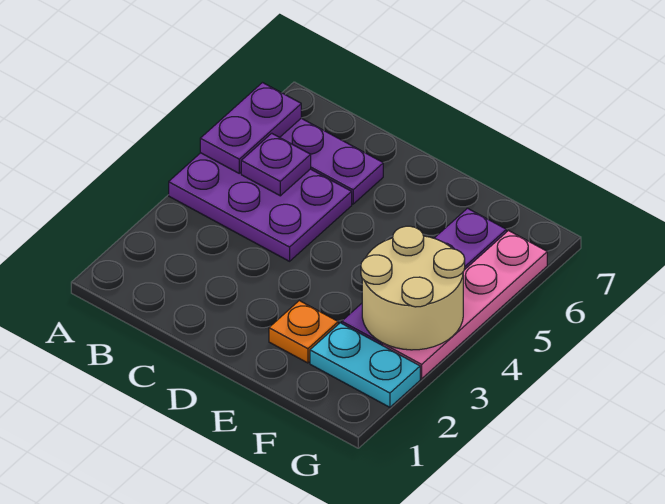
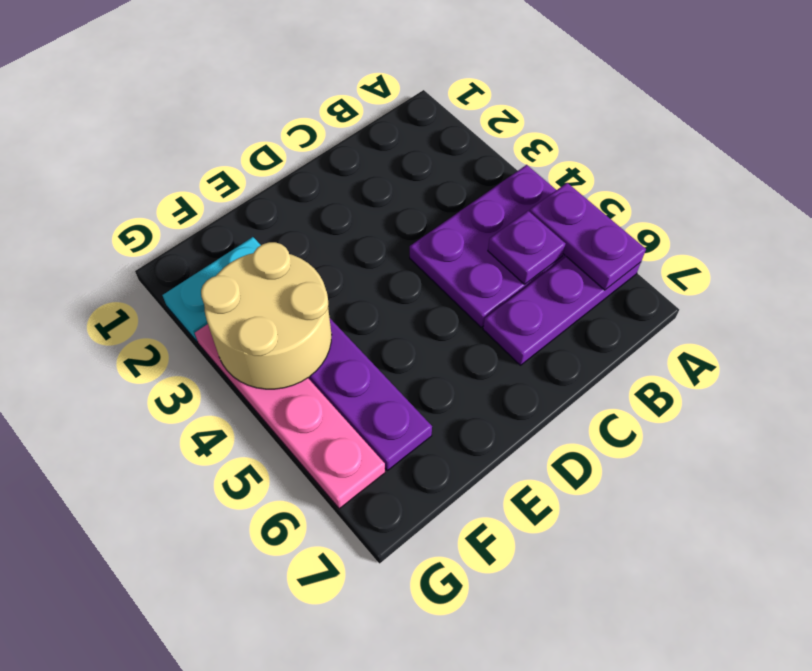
orange 1x1 plate [269,301,338,363] -> none

